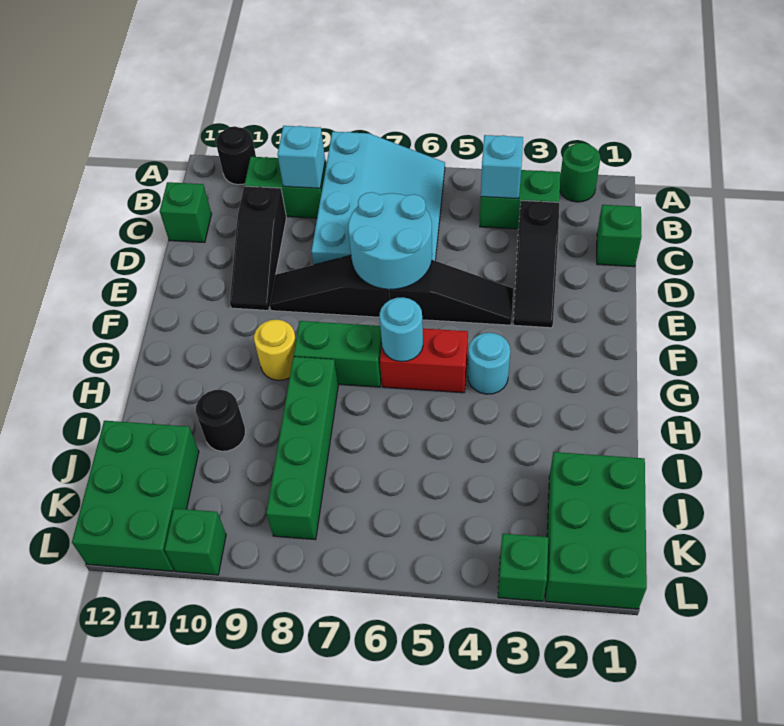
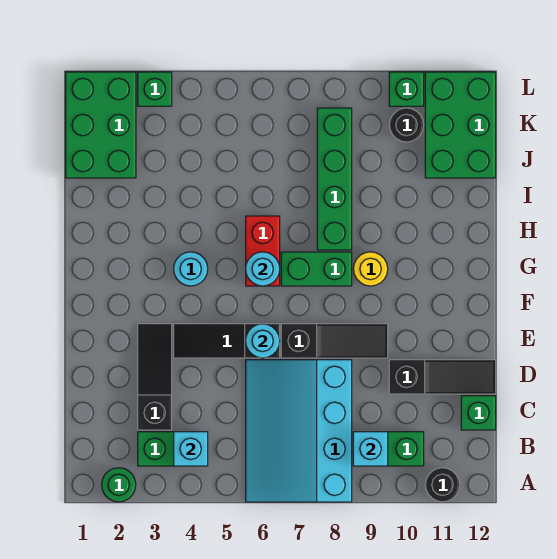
green 1x1 brick [597,205,642,267] -> none
black 1x3 slope [230,186,286,310] -> black 1x3 slope turned to [389,360,496,394]
cyan 2x2 round brick [348,192,432,289] -> cyan 1x1 round brick [246,324,280,358]
red 1x2 brick [380,329,468,393] -> red 1x2 brick turned to [246,216,280,286]
black 1x1 round brick [196,390,245,451] -> black 1x1 round brick moved to [389,108,424,142]

